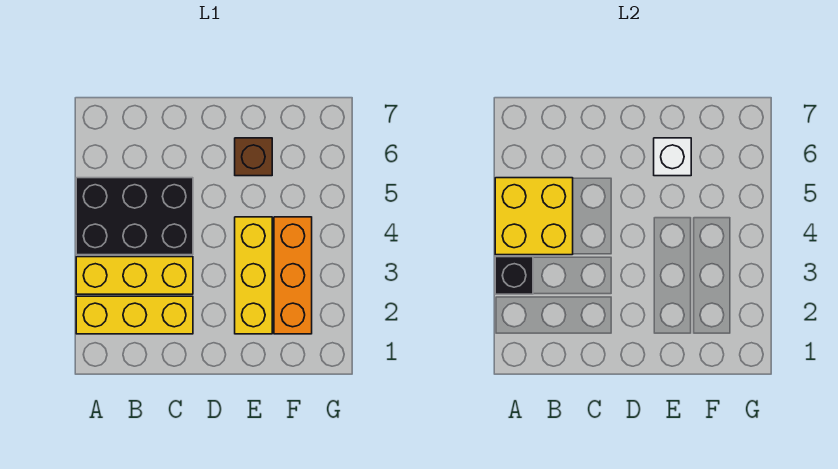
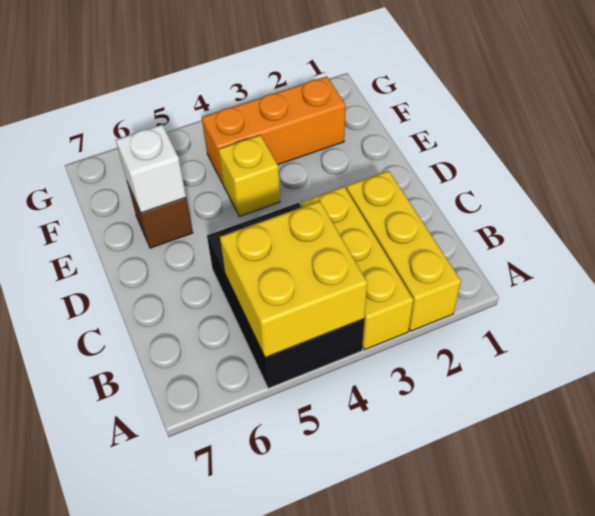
black 1x1 brick [495,257,533,294] -> none
yellow 1x3 brick [235,217,272,334] -> yellow 1x1 brick [218,135,280,217]

